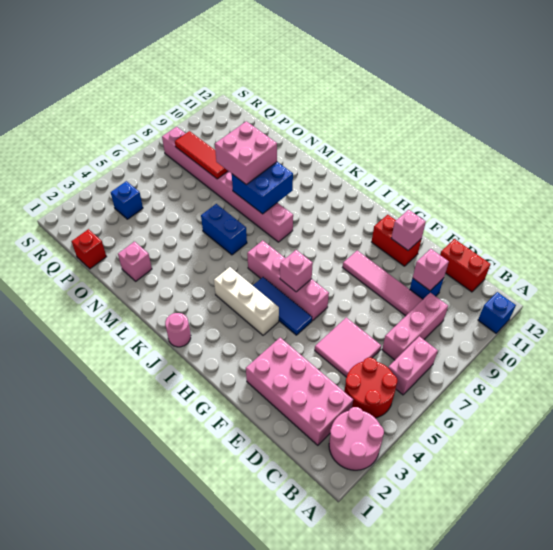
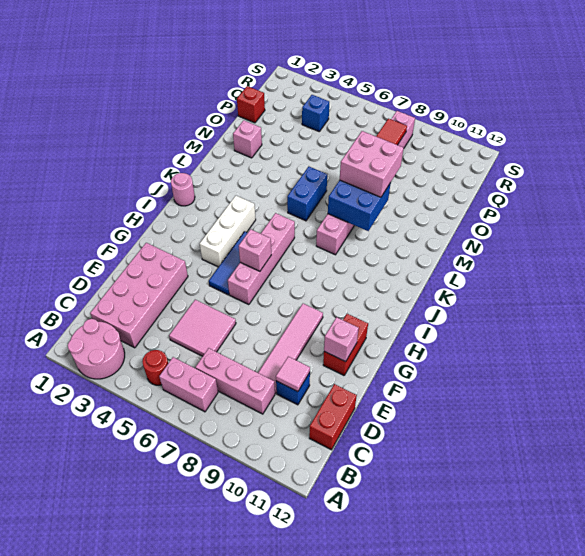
blue 1x1 brick [478,292,516,333] -> none
red 2x2 round brick [344,358,397,418] -> red 1x1 round brick [142,350,168,385]
pink 1x1 brick [413,249,449,291] -> pink 1x1 tile [276,357,310,392]

